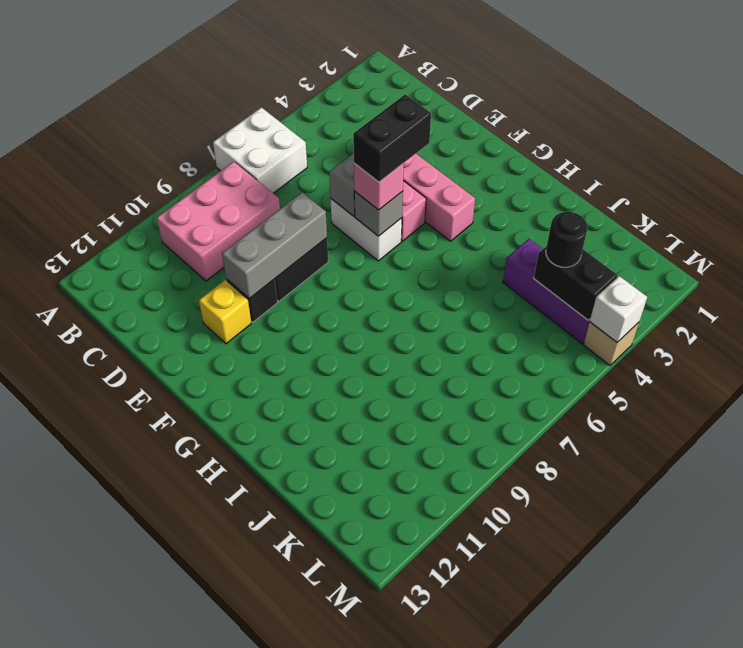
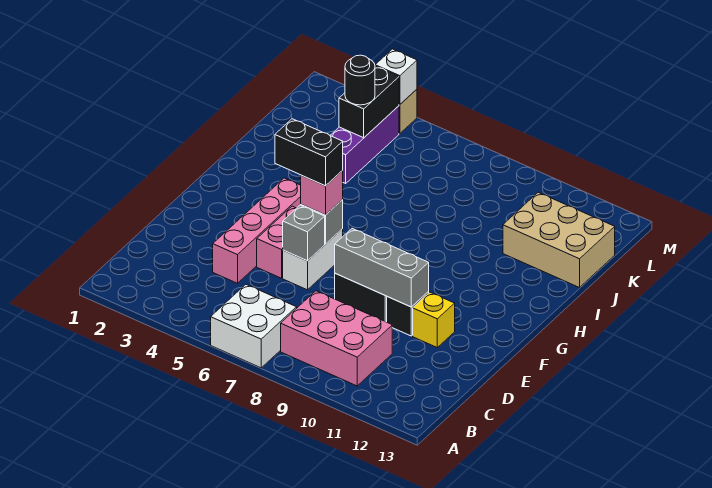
none -> tan 2x3 brick [503,192,615,288]

